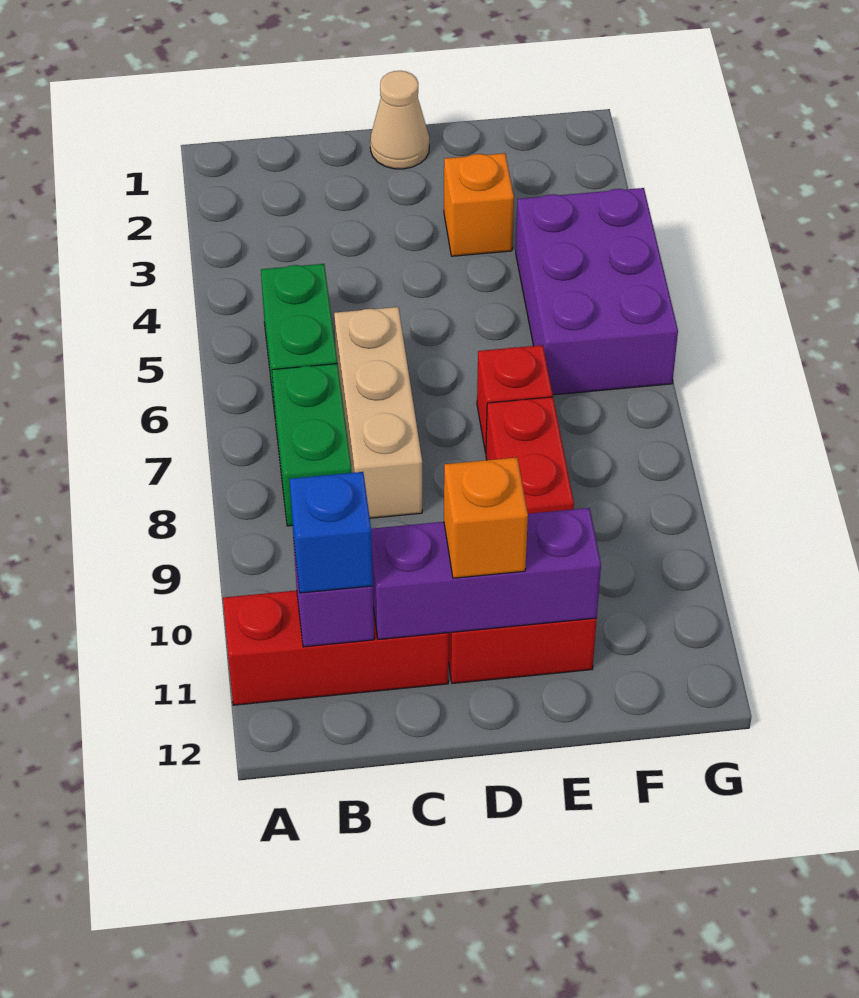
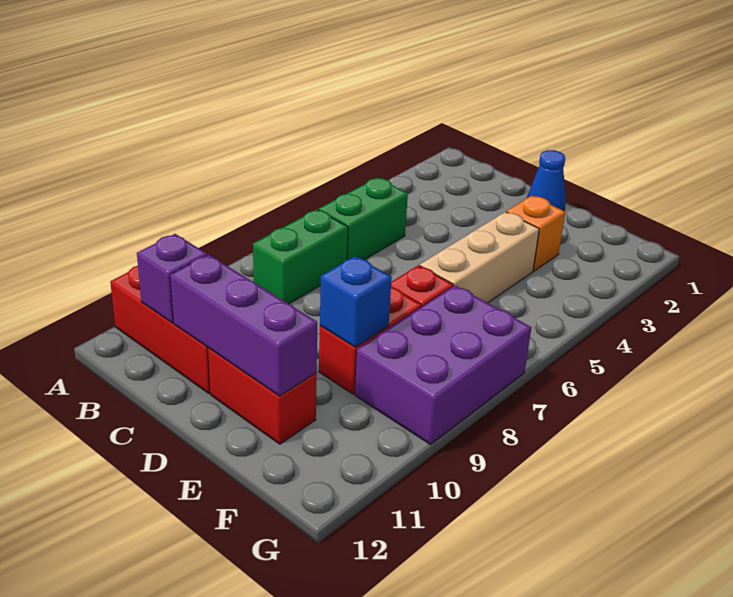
blue 1x1 brick [290,472,373,593] -> blue 1x1 brick moved to [320,256,392,347]
tan 1x3 brick [334,307,422,518] -> tan 1x3 brick moved to [420,212,539,303]
tan 1x1 cone [370,71,429,169] -> blue 1x1 cone [527,150,566,211]
orange 1x1 brick [444,457,528,578] -> none
purple 2x3 brick [516,188,678,395] -> purple 2x3 brick moved to [355,285,531,445]

